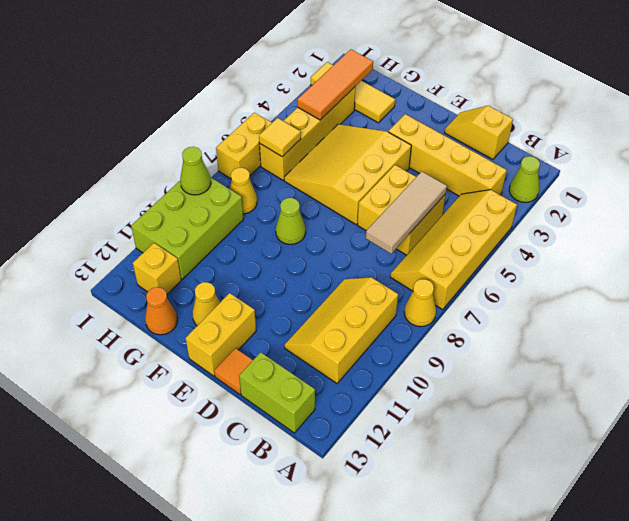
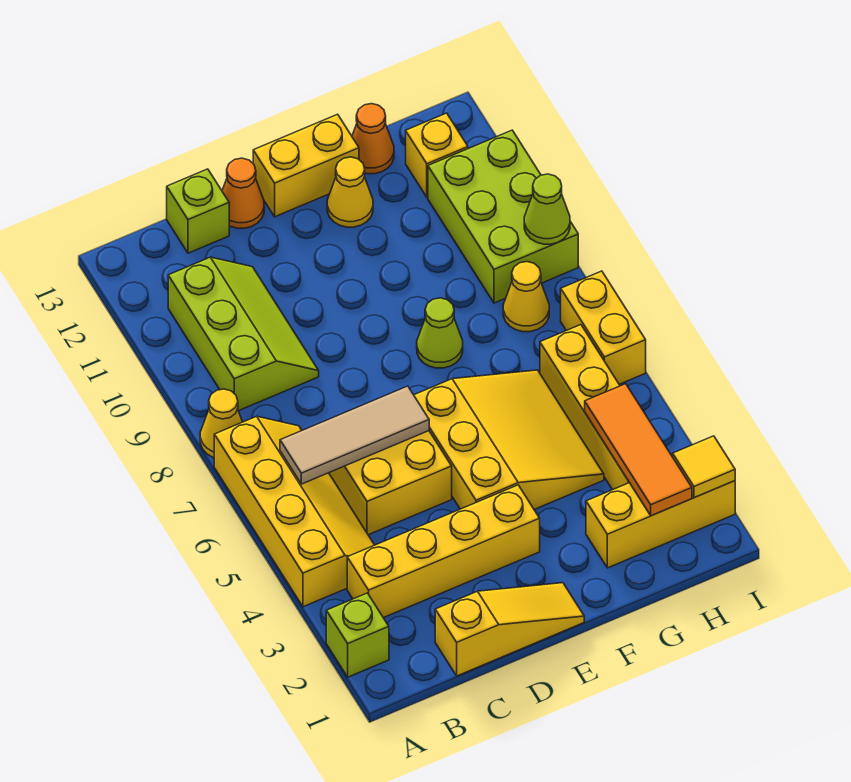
lime 1x1 cone [509,156,540,202] -> lime 1x1 brick [326,593,389,677]
yellow 2x3 slope [285,277,398,383] -> lime 2x3 slope [168,257,319,411]
lime 1x2 brick [239,352,315,433] -> lime 1x1 brick [167,169,229,253]
yellow 1x2 slope [445,106,513,159] -> yellow 1x3 slope [435,583,584,676]
tan 1x3 tile [366,172,447,254] -> tan 1x3 tile turned to [280,386,429,484]
orange 1x1 tile [214,348,253,394] -> orange 1x1 cone [222,158,264,228]
yellow 1x2 brick [186,293,256,376] -> yellow 1x2 brick turned to [253,114,359,217]
yellow 1x3 tile [311,62,395,123] -> yellow 1x3 brick [586,481,735,568]
yellow 1x1 tile [259,118,301,157] -> yellow 1x1 tile moved to [672,436,735,498]

